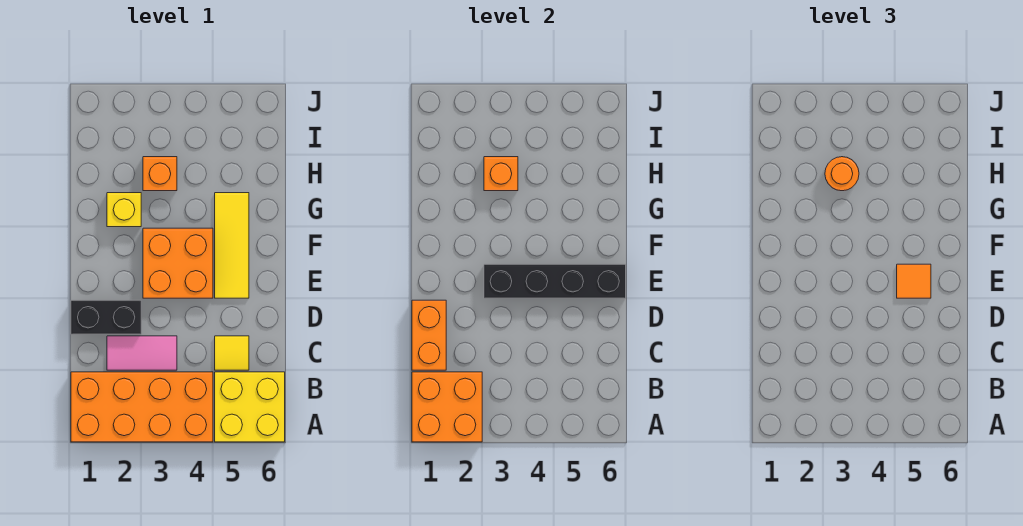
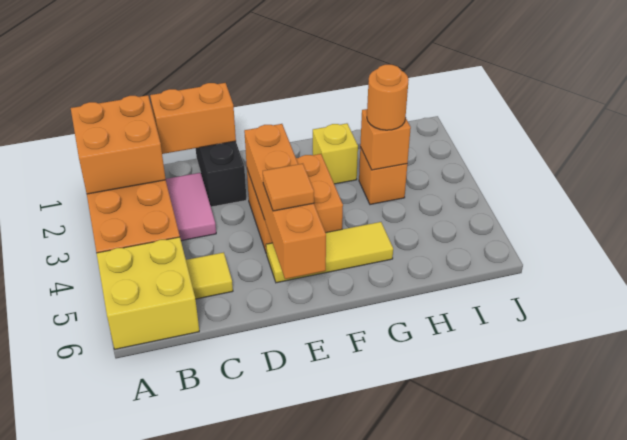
black 1x4 brick [484,264,626,298] -> orange 1x4 brick [244,124,326,279]

